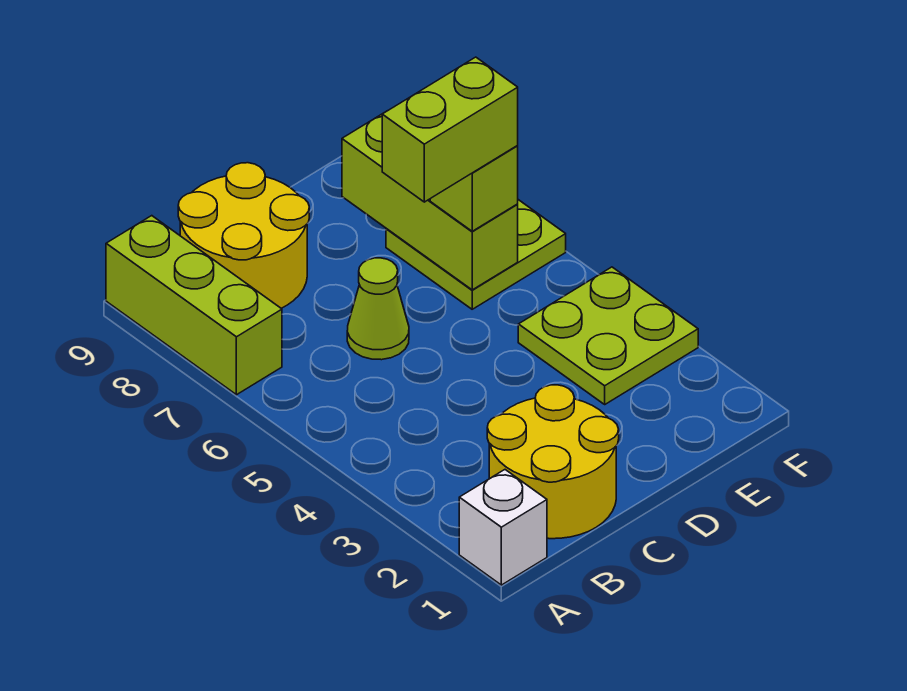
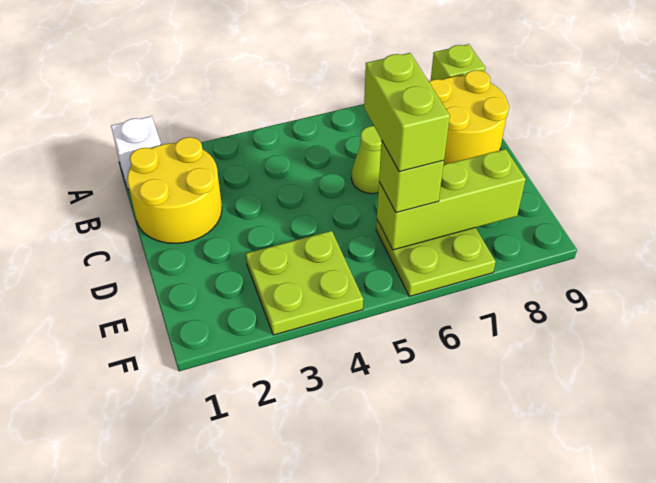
lime 1x3 brick [106,216,282,395] -> lime 1x1 brick [431,44,485,80]

